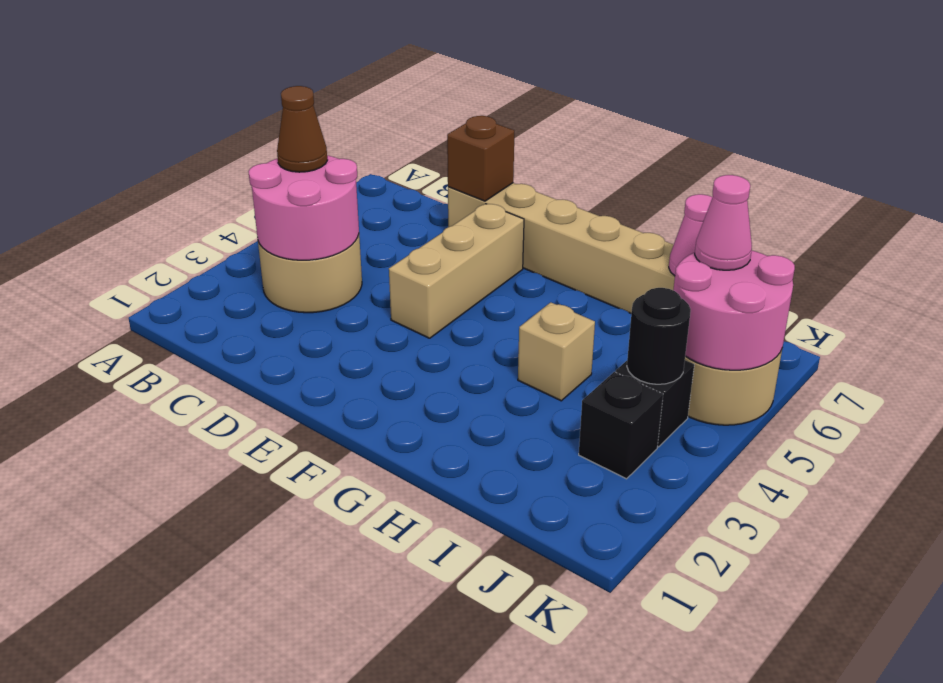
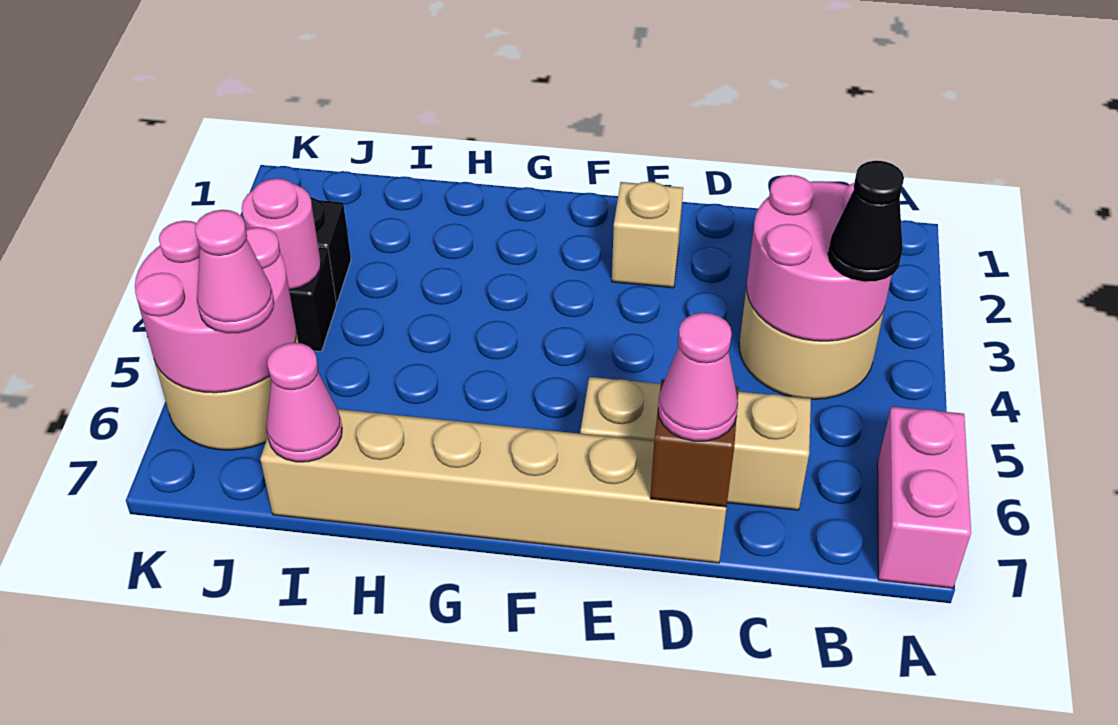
none -> pink 1x2 brick [877,406,971,588]
brown 1x1 cone [277,86,327,172] -> black 1x1 cone [828,161,904,282]
none -> pink 1x1 cone [658,313,738,441]
tan 1x3 brick [389,204,524,338] -> tan 1x3 brick turned to [580,377,811,510]
tan 1x1 brick [518,302,595,401] -> tan 1x1 brick moved to [612,182,683,288]
black 1x1 round brick [627,288,691,384] -> pink 1x1 round brick [242,178,321,290]

